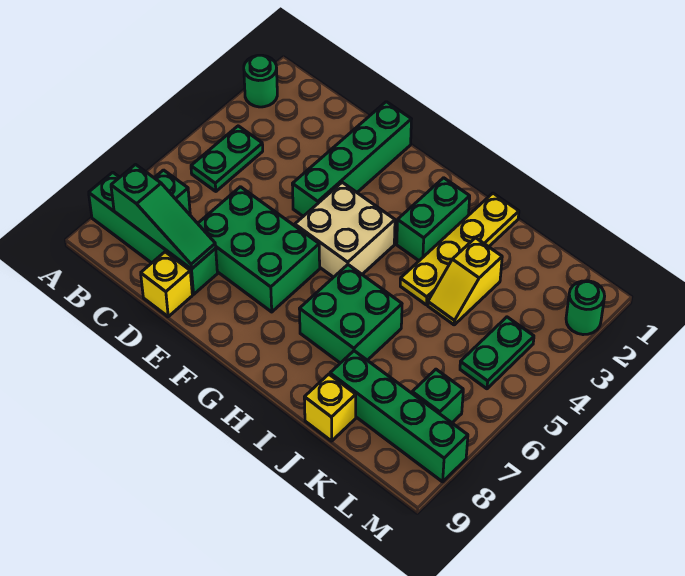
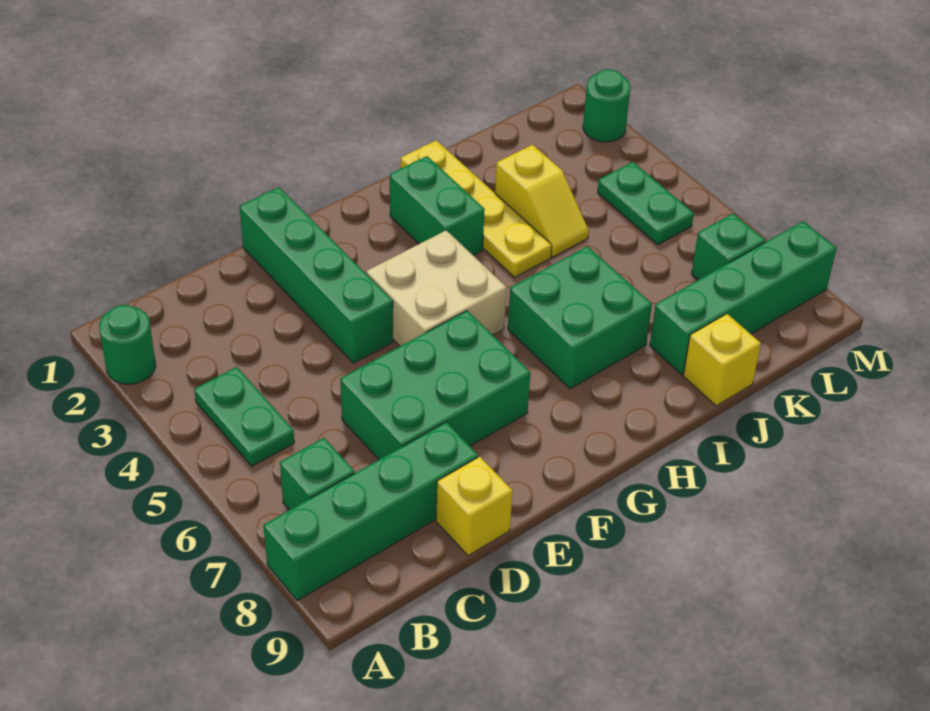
green 1x3 slope [111,165,216,269] -> none

